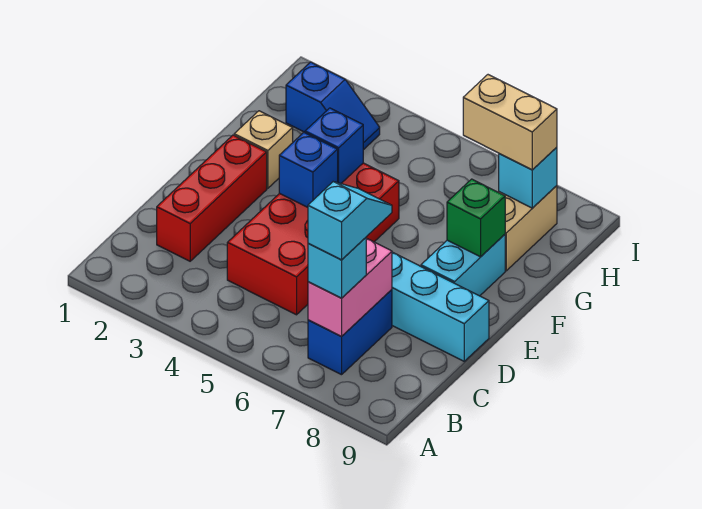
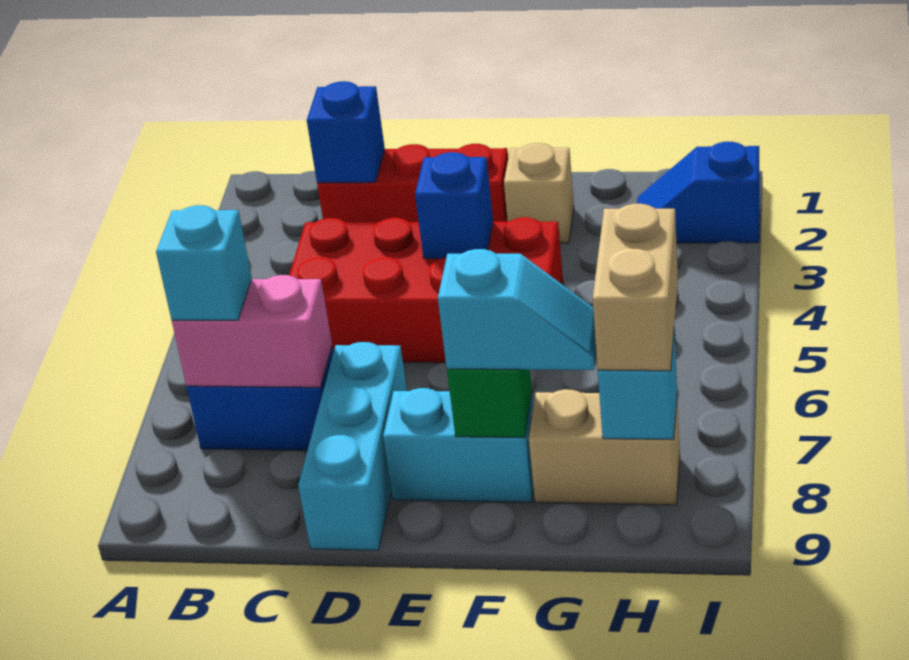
cyan 1x2 slope [308,182,392,260] -> cyan 1x2 slope moved to [438,249,596,370]
blue 1x1 brick [305,108,363,184] -> blue 1x1 brick moved to [307,81,385,183]
blue 1x2 slope [286,62,380,150] -> blue 1x2 slope turned to [637,142,760,243]

